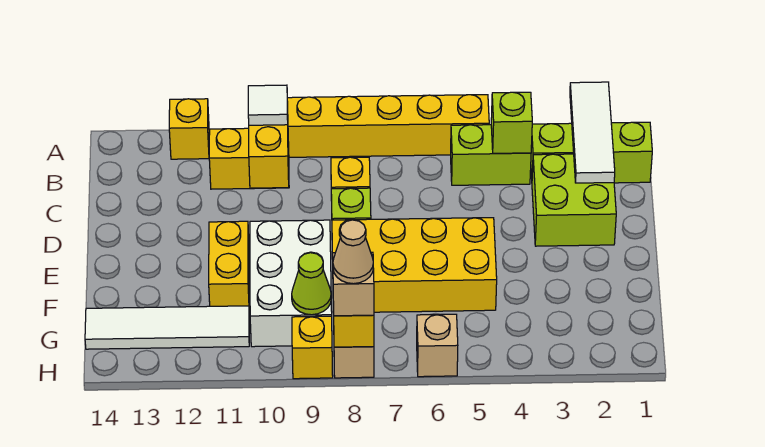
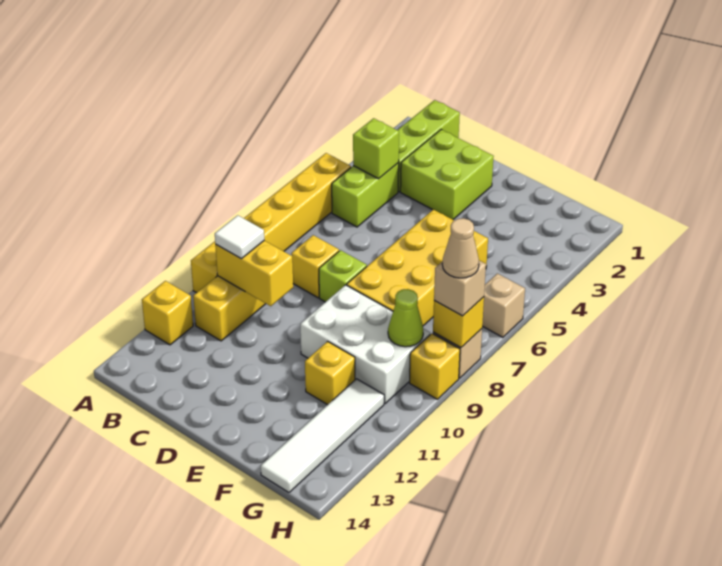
white 1x3 tile [570,82,615,183] -> none
yellow 1x2 brick [209,221,249,306] -> yellow 1x1 brick [305,341,355,405]

